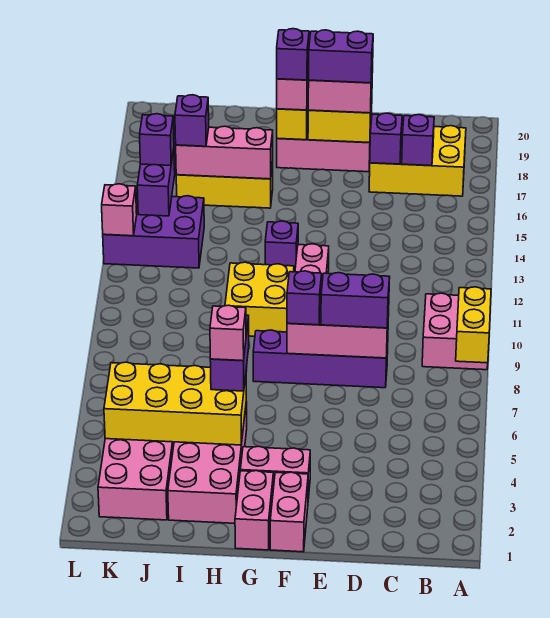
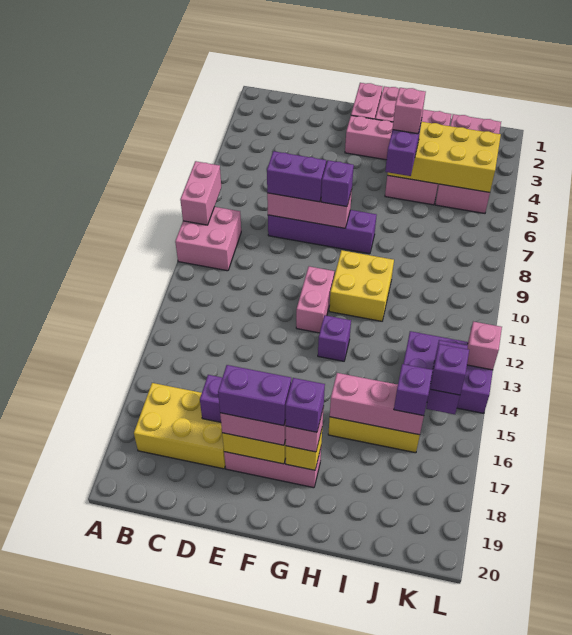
yellow 1x2 brick [456,287,491,363] -> pink 1x2 brick [180,161,221,225]
purple 1x1 brick [402,115,434,166] -> none

